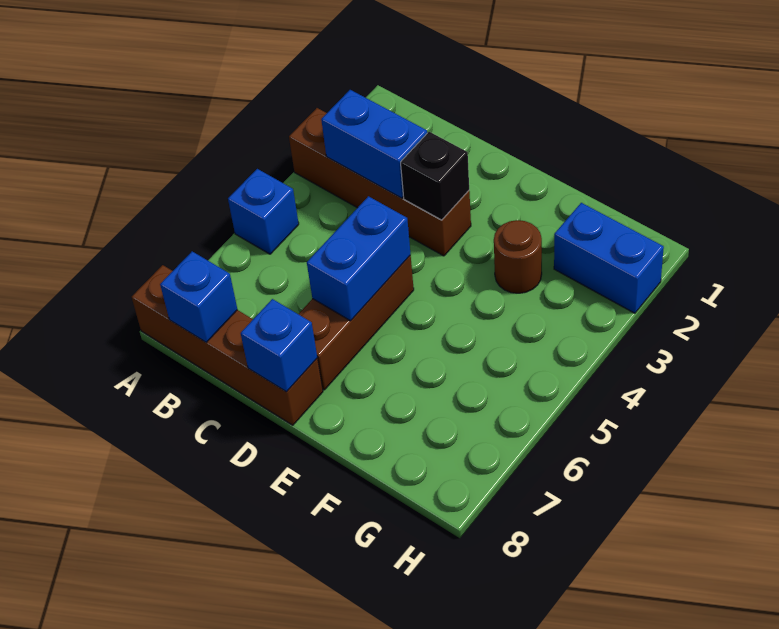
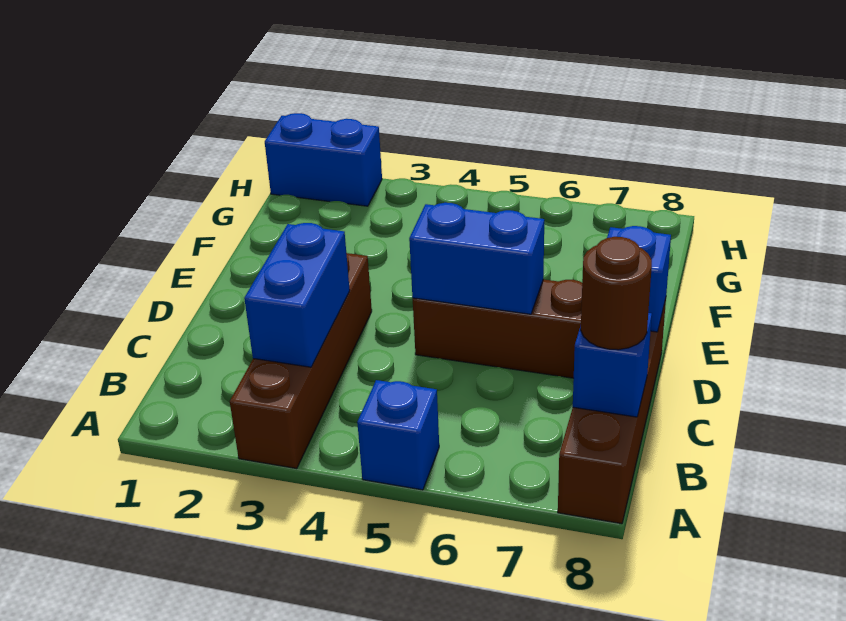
black 1x1 brick [401,132,469,220] -> none
brown 1x1 round brick [494,220,542,293] -> brown 1x1 round brick moved to [581,237,652,350]
blue 1x2 brick [554,203,664,313] -> blue 1x2 brick turned to [265,113,382,206]

